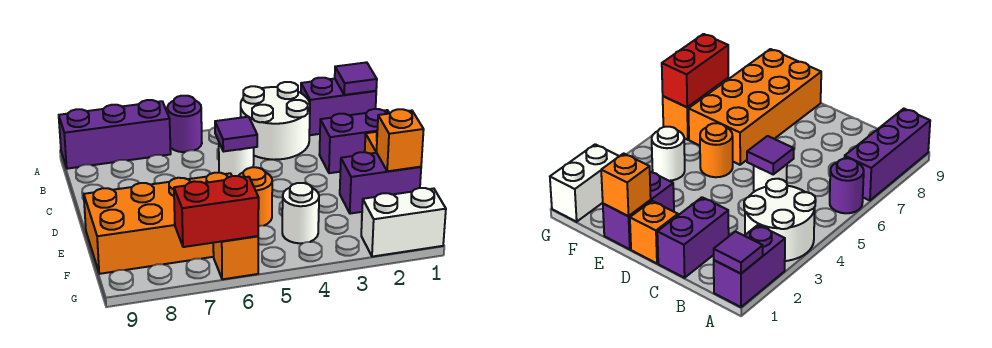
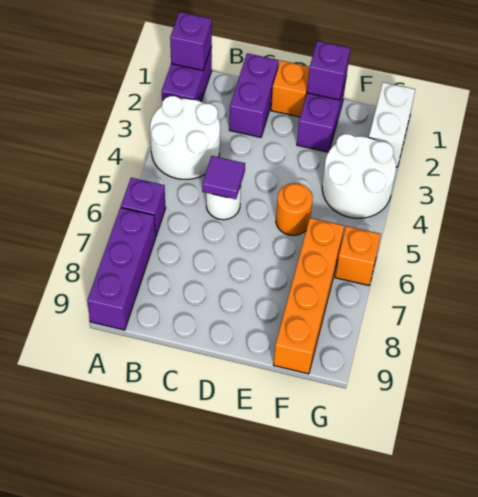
purple 1x1 tile [335,62,377,95] -> purple 1x1 brick [170,12,212,71]
purple 1x1 round brick [167,96,202,152] -> purple 1x1 brick [121,178,166,236]
orange 1x1 brick [376,109,424,171] -> purple 1x1 brick [307,41,350,100]
orange 2x4 brick [84,173,232,274] -> orange 1x4 brick [274,218,344,374]
white 1x1 round brick [282,183,319,243] -> white 2x2 round brick [322,134,396,218]
red 1x2 brick [174,176,259,247] -> none

